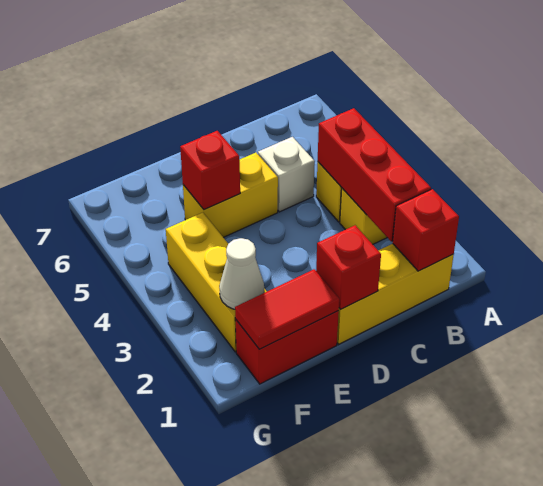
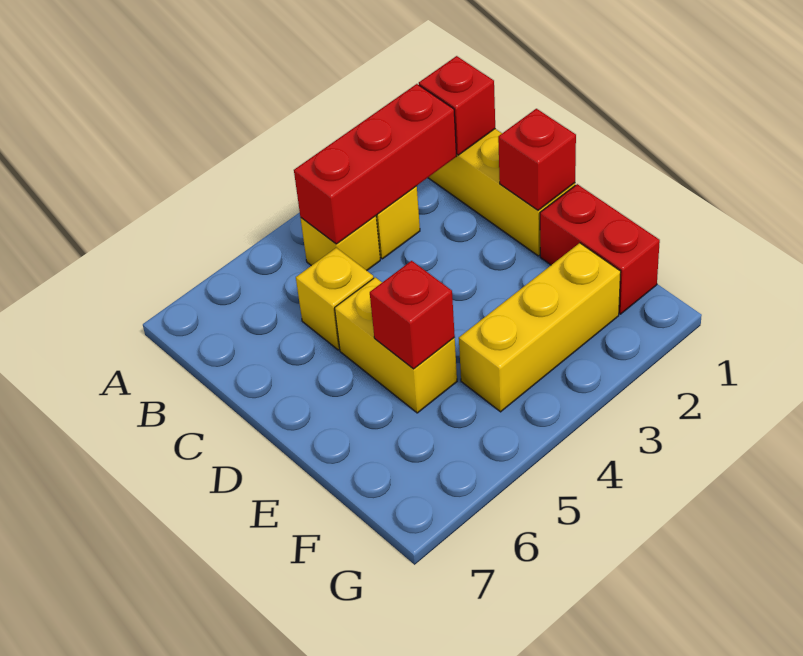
white 1x1 brick [258,137,315,212] -> yellow 1x1 brick [296,248,374,350]
red 1x2 tile [235,269,339,349] -> none
white 1x1 cone [219,238,264,309] -> none

